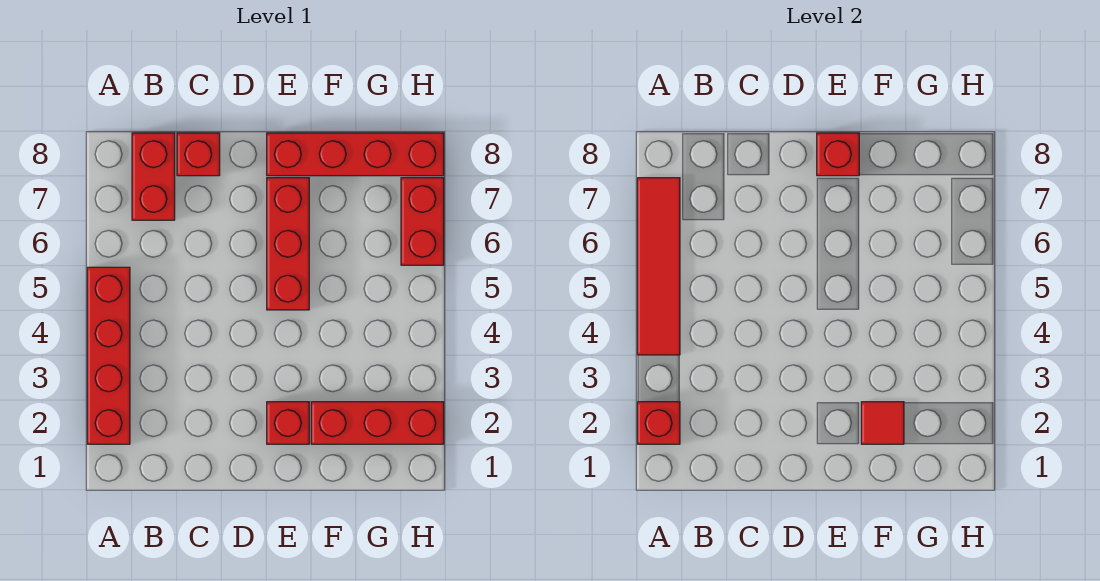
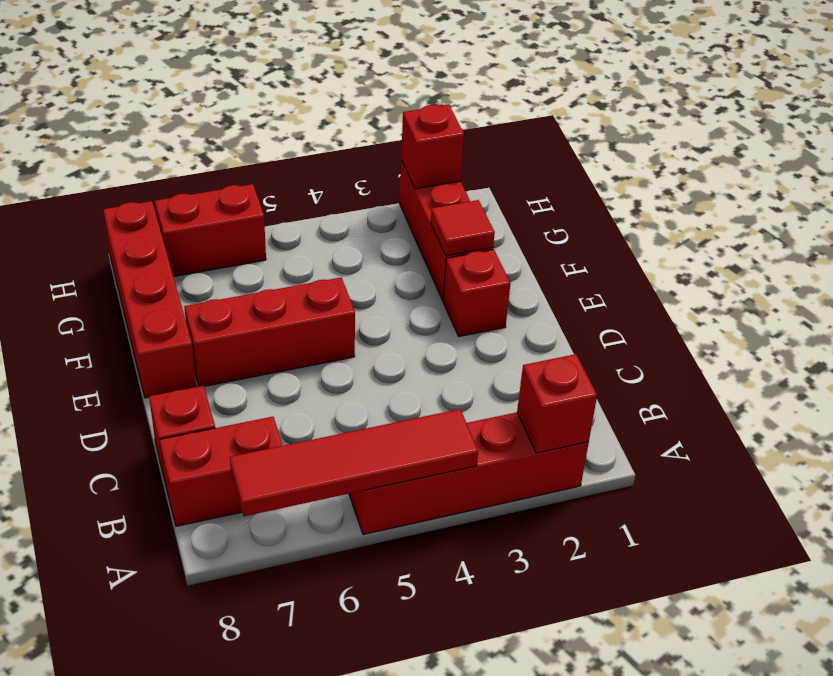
red 1x1 brick [817,133,859,176] -> red 1x1 brick moved to [401,105,464,189]

